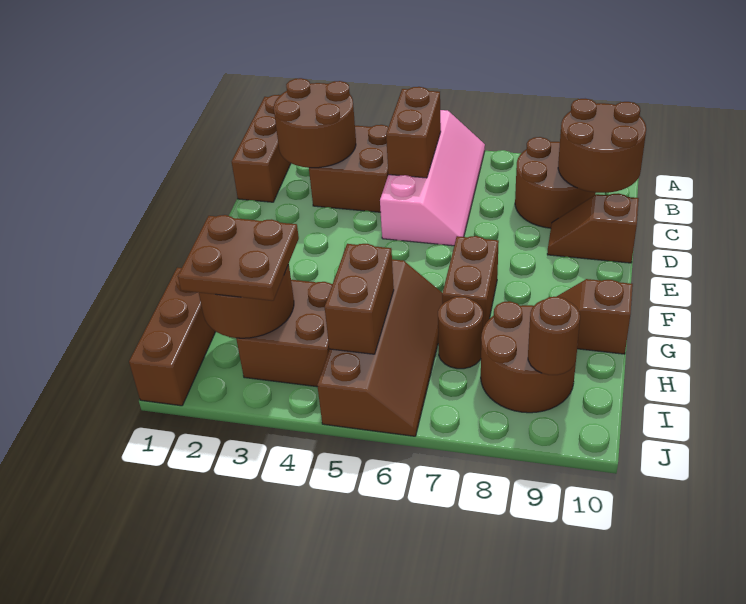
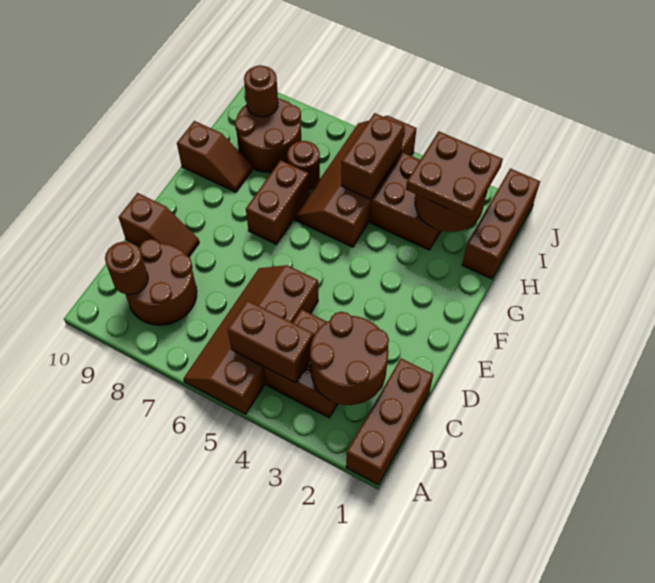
pink 2x4 slope [380,110,485,246] -> brown 2x4 slope [184,265,318,414]
brown 1x2 brick [386,87,441,178] -> brown 1x2 brick turned to [228,300,313,383]
brown 2x2 round brick [558,99,646,193] -> brown 1x1 round brick [105,242,148,295]

